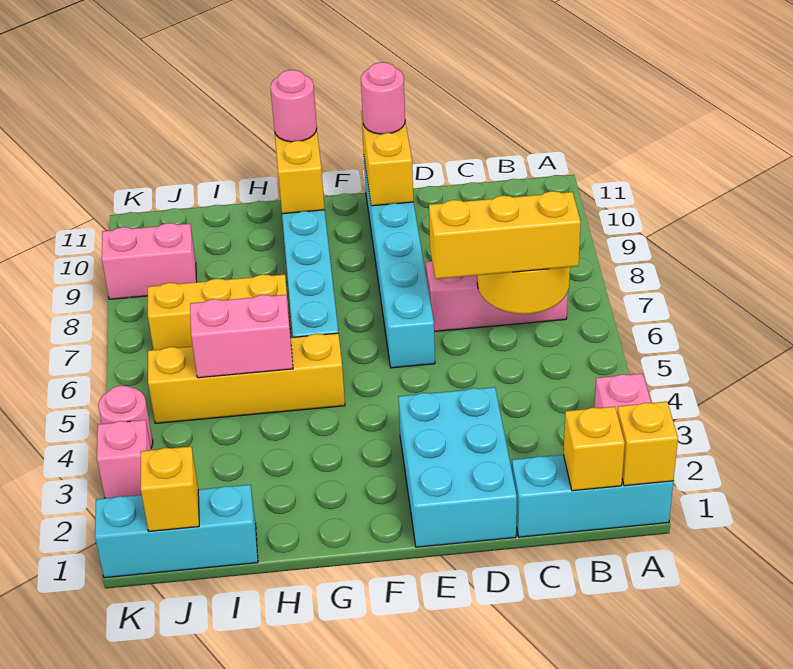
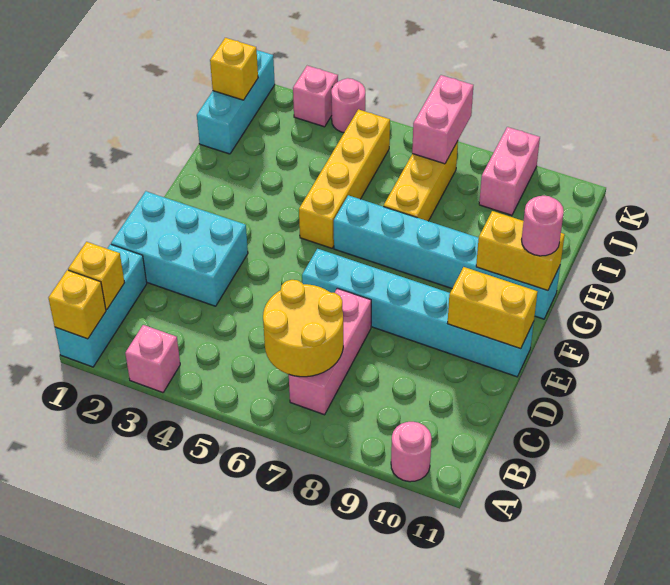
yellow 1x3 brick [429,191,581,279] -> none
pink 1x1 round brick [361,62,405,134] -> pink 1x1 round brick moved to [391,422,432,482]
pink 1x2 brick [190,295,293,378] -> pink 1x2 brick moved to [412,75,473,164]

